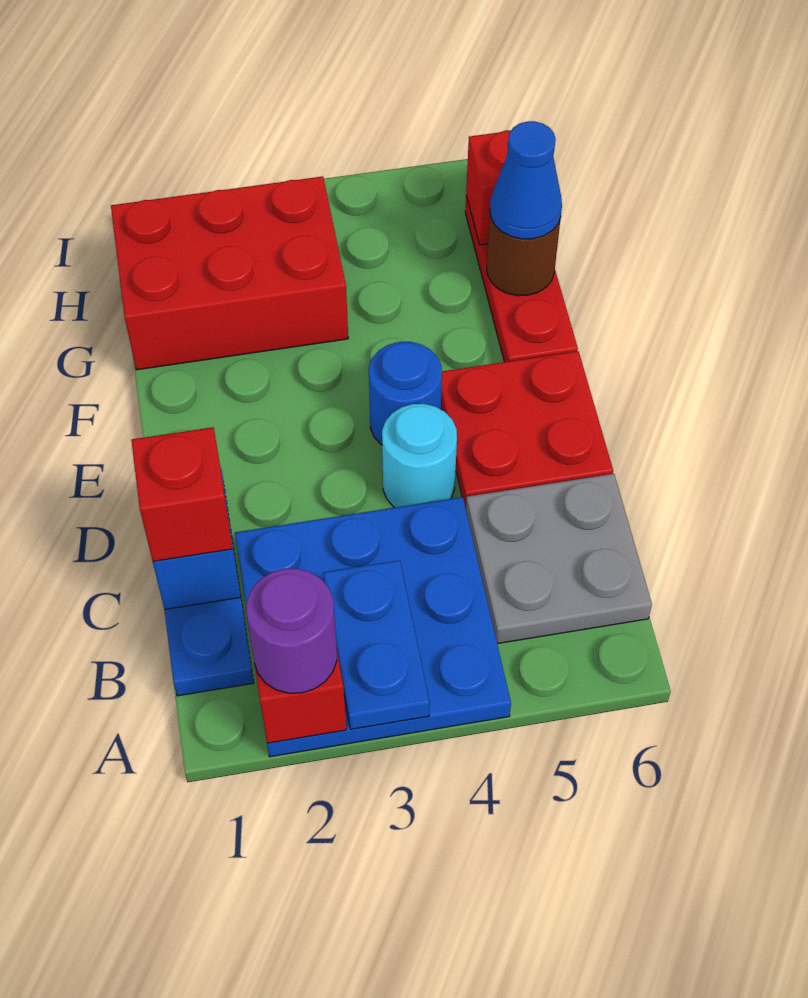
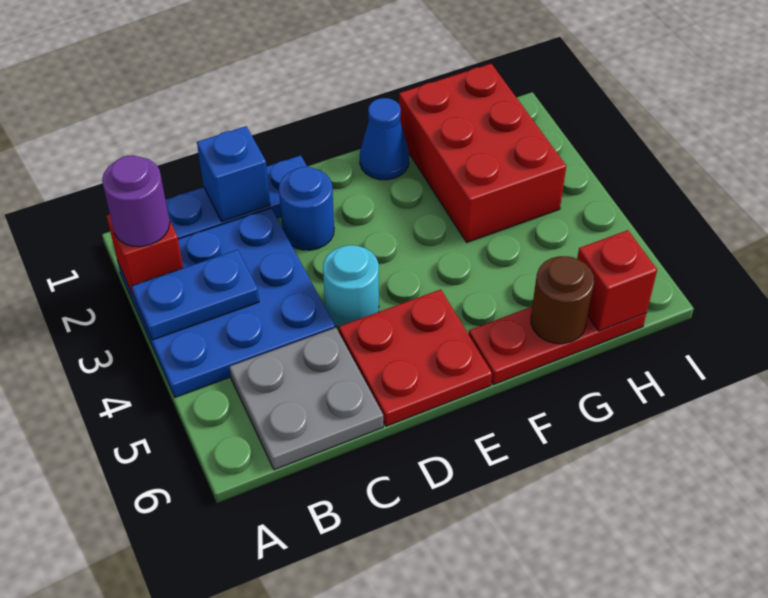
red 1x1 brick [131,427,233,561] -> none
blue 1x1 round brick [369,342,442,445] -> blue 1x1 round brick moved to [279,166,334,250]
blue 1x1 cone [490,121,562,239] -> blue 1x1 cone moved to [360,98,409,180]

